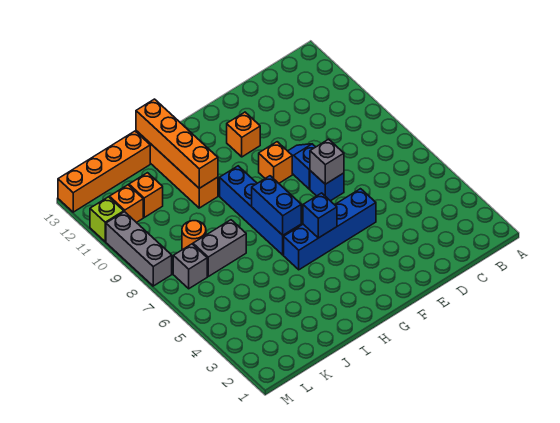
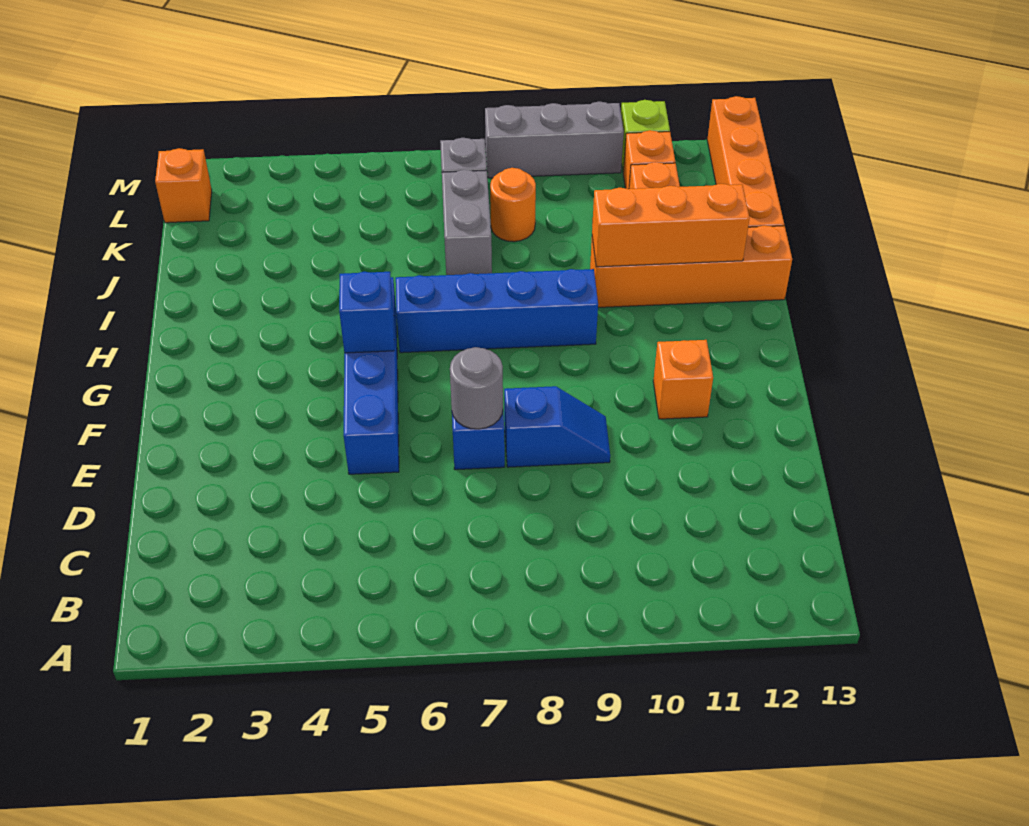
grey 1x1 brick [310,139,344,184] -> grey 1x1 round brick [450,347,503,429]
orange 1x1 brick [259,142,292,183] -> orange 1x1 brick moved to [155,148,212,223]
blue 1x2 brick [252,176,301,235] -> none
orange 1x4 brick [136,99,218,188] -> orange 1x3 brick [592,184,750,267]

